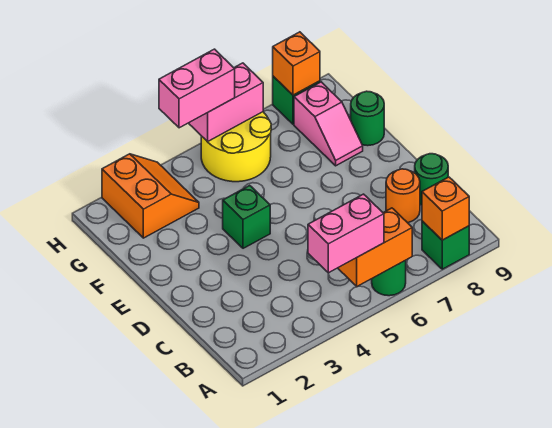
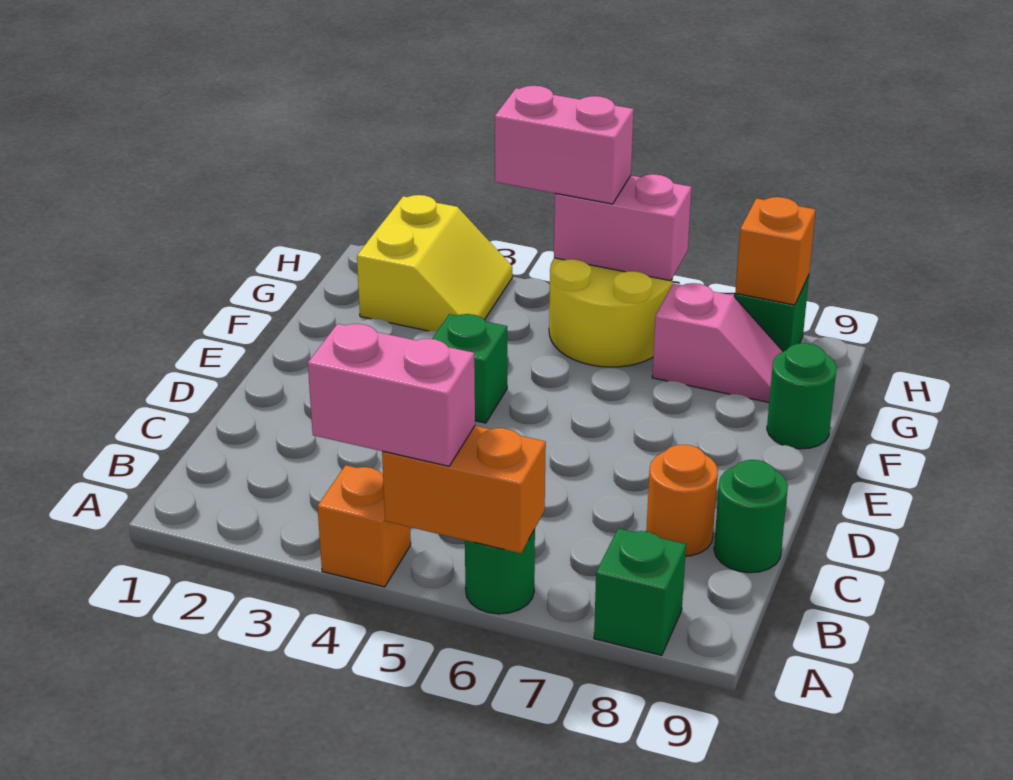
orange 1x1 brick [422,177,469,240] -> orange 1x1 brick moved to [318,465,411,587]
pink 1x2 slope [294,82,363,166] -> pink 1x2 slope turned to [652,283,783,402]
orange 2x2 slope [102,154,199,238] -> yellow 2x2 slope [357,195,512,331]

